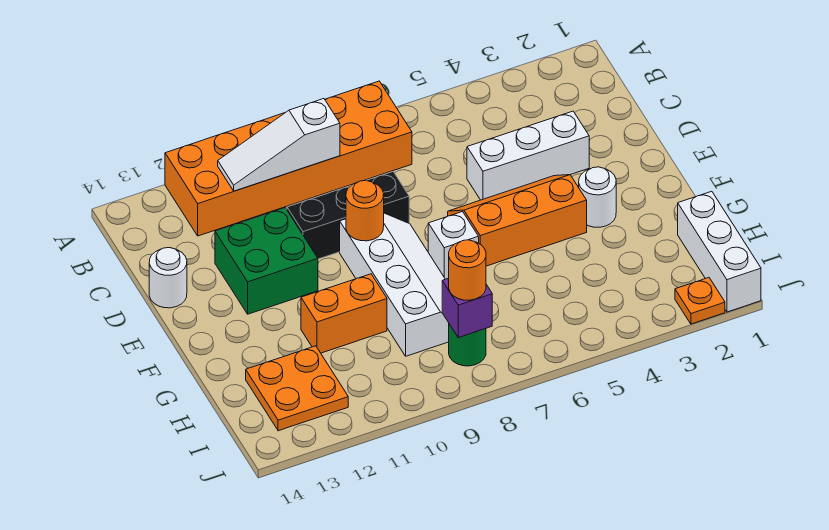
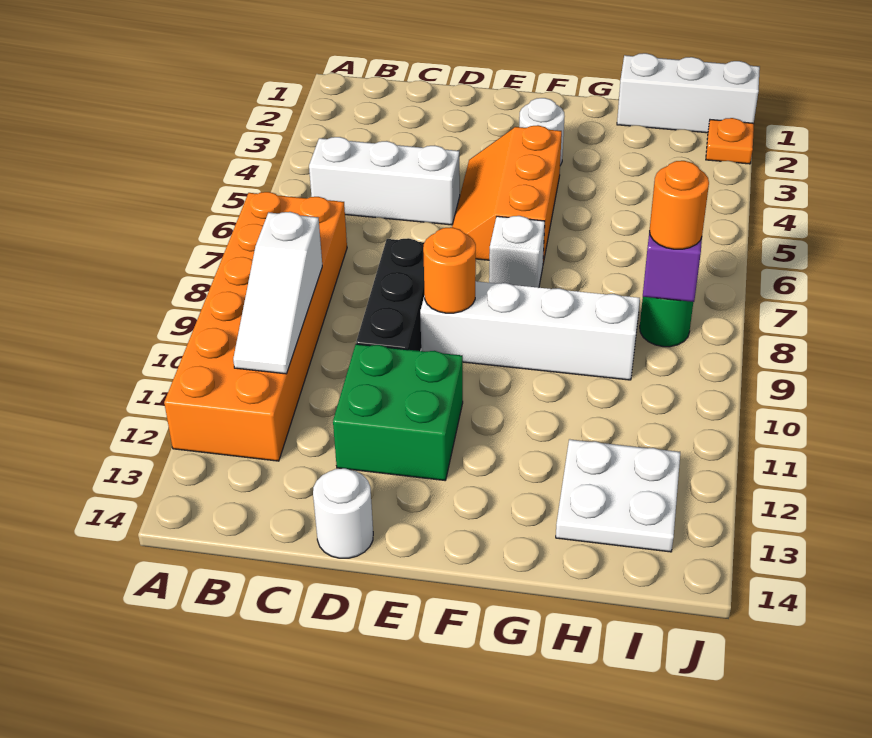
white 1x3 brick [467,111,589,200] -> white 1x3 brick turned to [309,137,460,225]
orange 1x2 brick [301,274,387,353] -> none
orange 2x2 plate [246,346,348,431] -> white 2x2 plate [556,439,680,552]

